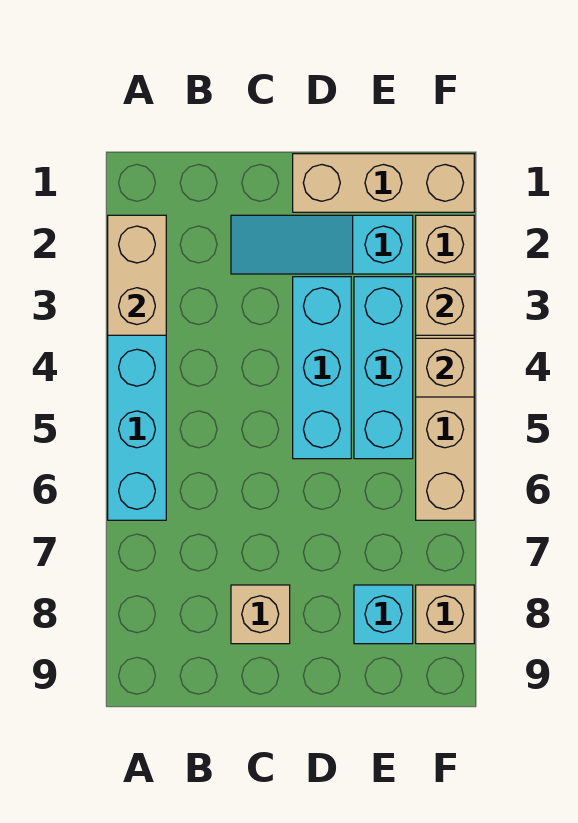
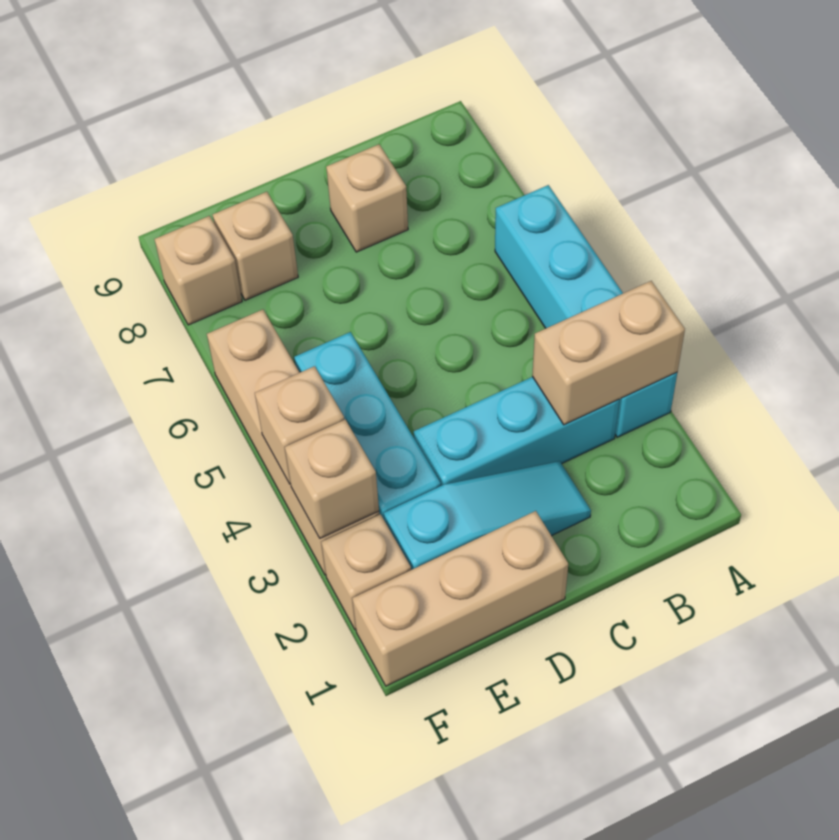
tan 1x2 brick [108,215,166,335] -> tan 1x2 brick turned to [532,281,685,425]
cyan 1x3 brick [293,277,351,459] -> cyan 1x3 brick turned to [414,377,619,486]
cyan 1x1 brick [354,585,413,644] -> tan 1x1 brick [213,192,298,300]

